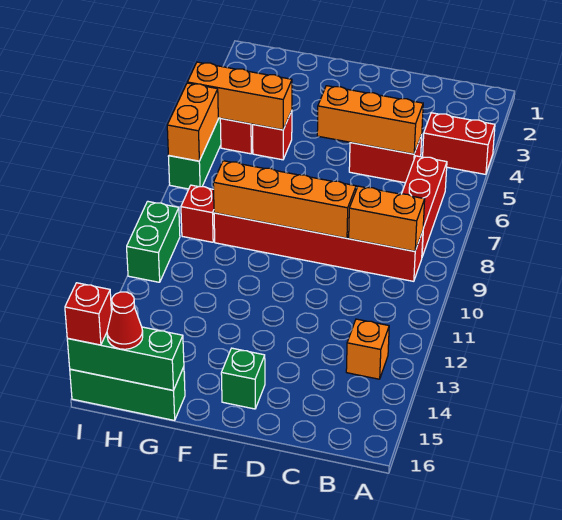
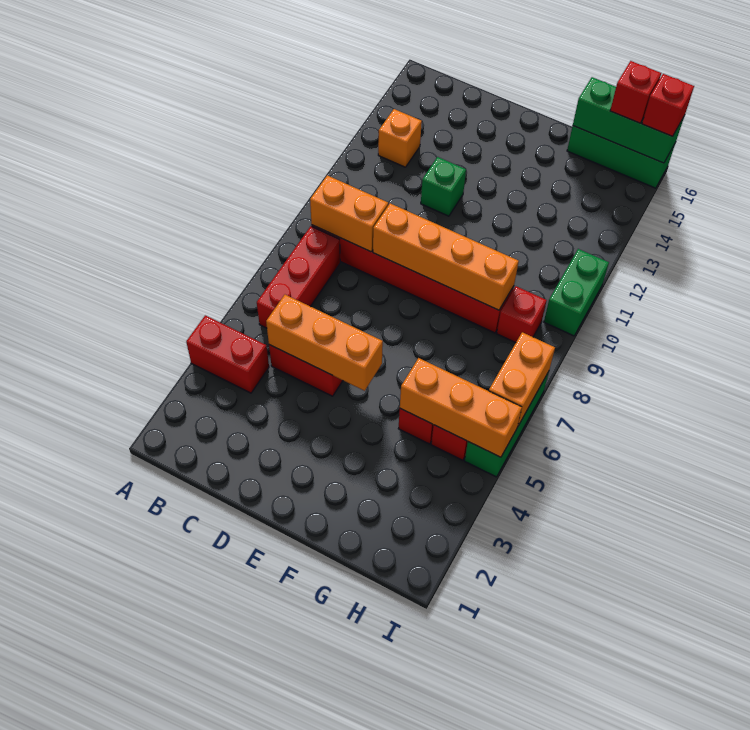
green 1x1 brick [221,348,265,409] -> green 1x1 brick moved to [421,157,466,216]
red 1x1 cone [107,292,143,349] -> red 1x1 brick [610,61,661,123]

